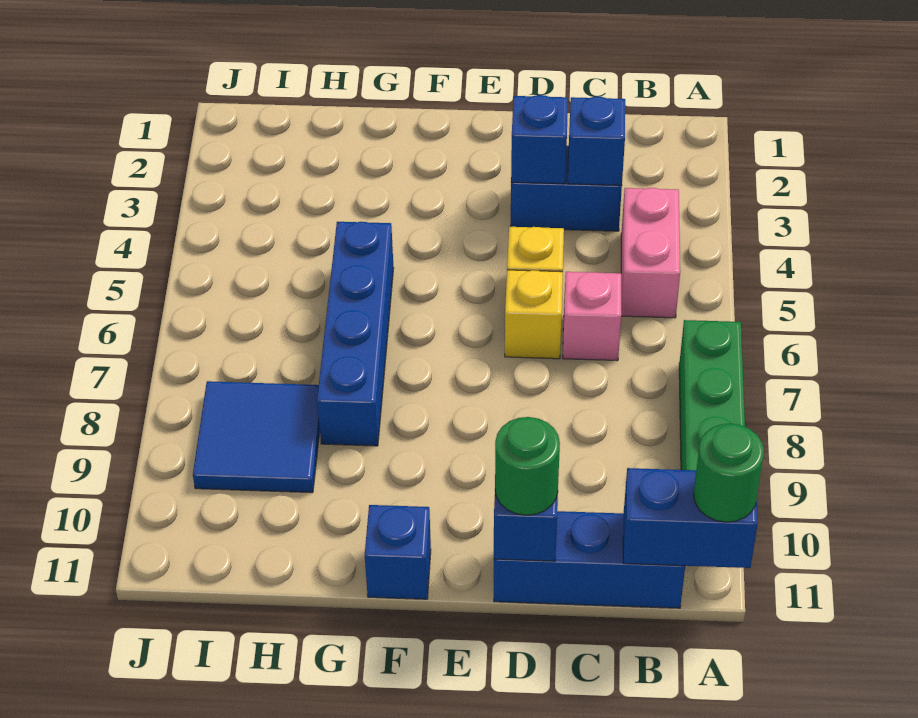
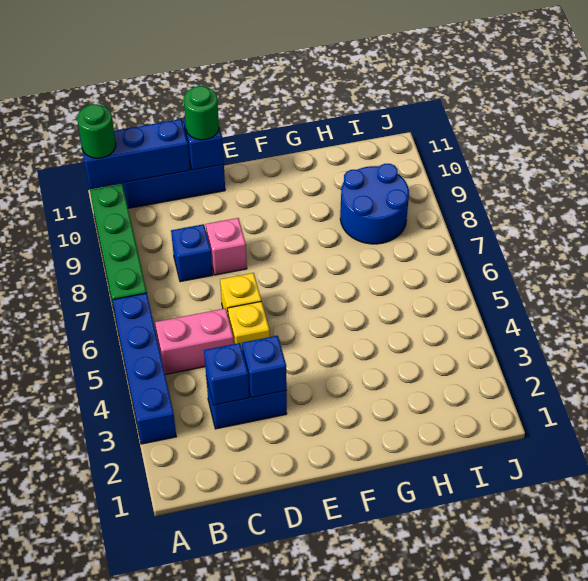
blue 1x2 brick [623,468,758,568] -> blue 1x3 brick [80,119,190,188]
pink 1x2 brick [621,188,680,318] -> pink 1x2 brick turned to [155,308,234,375]
pink 1x1 brick [563,272,621,361] -> pink 1x1 brick moved to [206,218,247,275]
blue 1x1 brick [365,505,431,599] -> blue 1x1 brick moved to [171,224,213,282]
blue 1x4 brick [317,222,394,446] -> blue 1x4 brick moved to [112,293,176,444]
blue 2x2 tile [193,381,320,493] -> blue 2x2 round brick [340,164,409,244]

